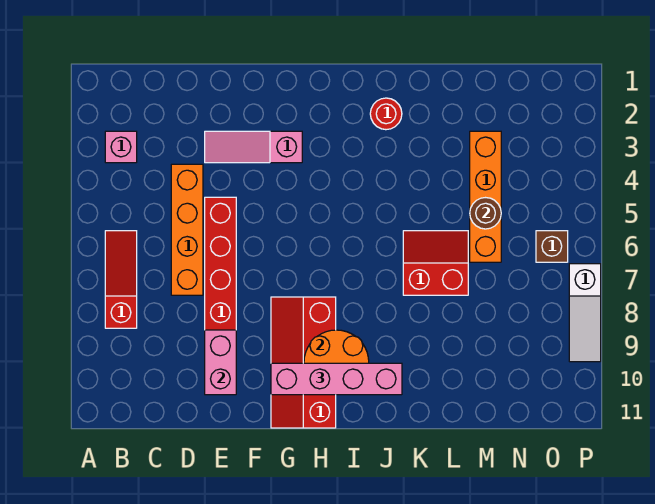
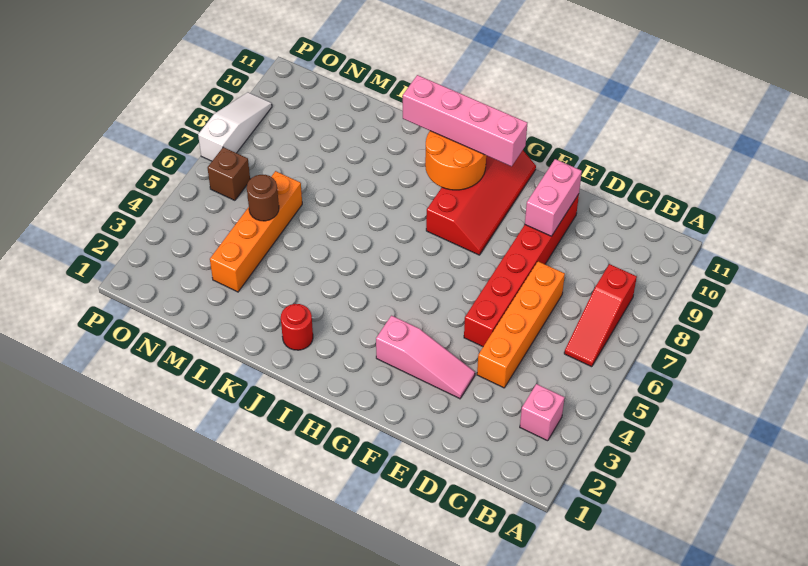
red 2x2 slope [403,231,468,295] -> none

